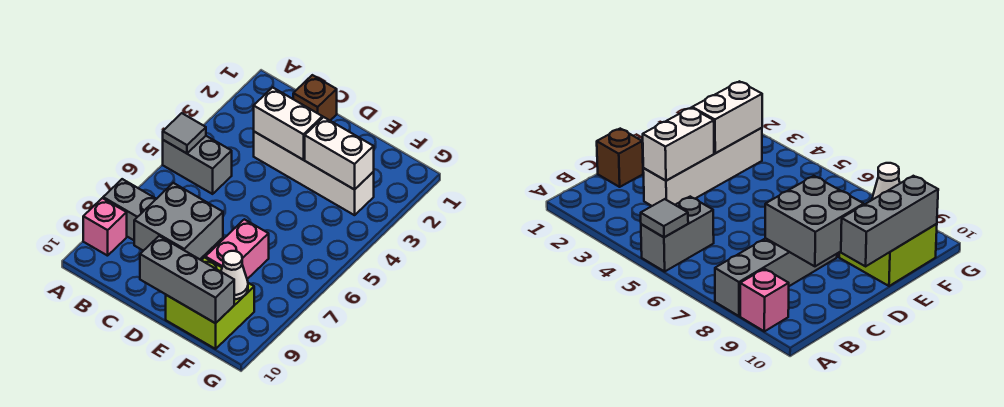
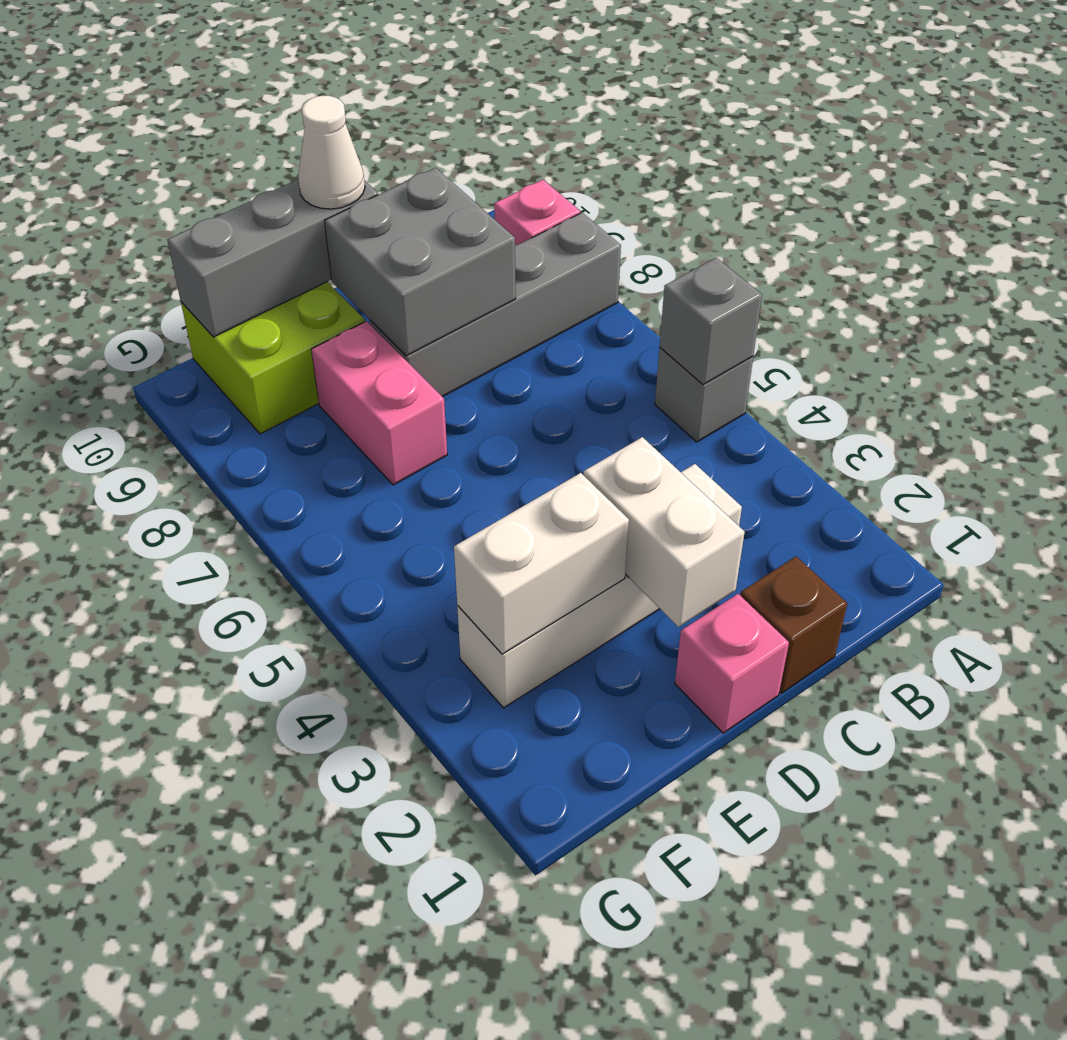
grey 1x2 brick [163,136,232,194] -> grey 1x1 brick [655,348,753,442]
grey 1x1 tile [163,113,206,153] -> grey 1x1 brick [660,258,762,385]
white 1x2 brick [254,87,322,160] -> white 1x2 brick turned to [584,437,745,627]
none -> pink 1x1 brick [675,594,789,733]
white 1x1 cone [221,251,248,299] -> white 1x1 cone moved to [298,96,365,209]

